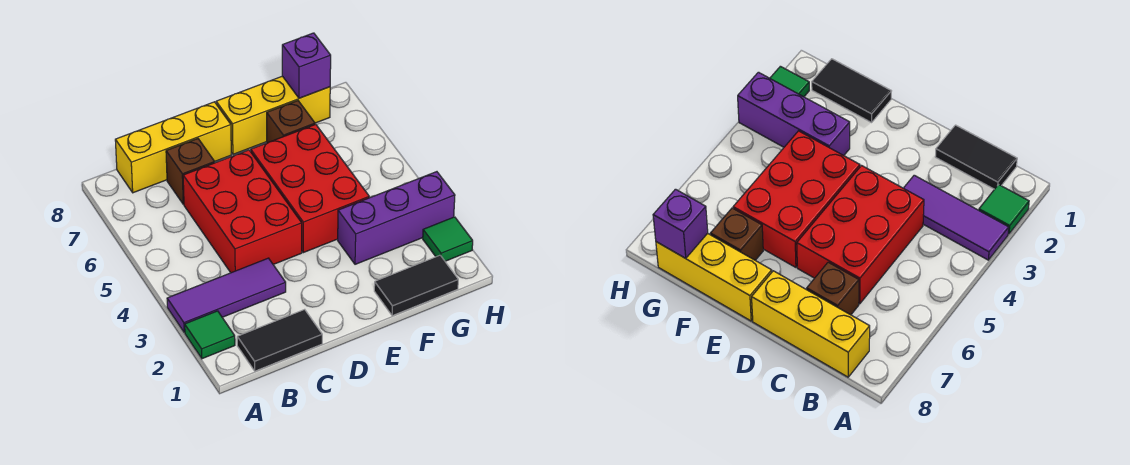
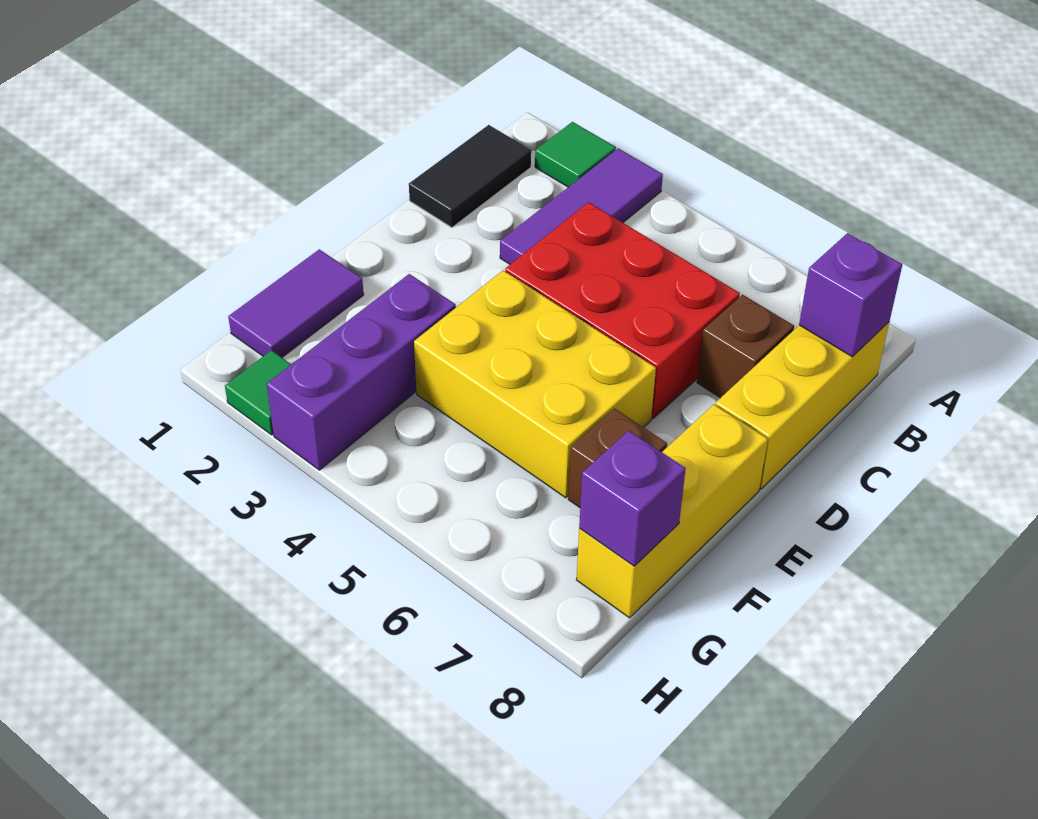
none -> purple 1x1 brick [799,233,902,357]
red 2x3 brick [251,124,369,253] -> yellow 2x3 brick [414,270,656,498]
black 1x2 tile [374,255,458,316] -> purple 1x2 tile [228,249,364,357]

